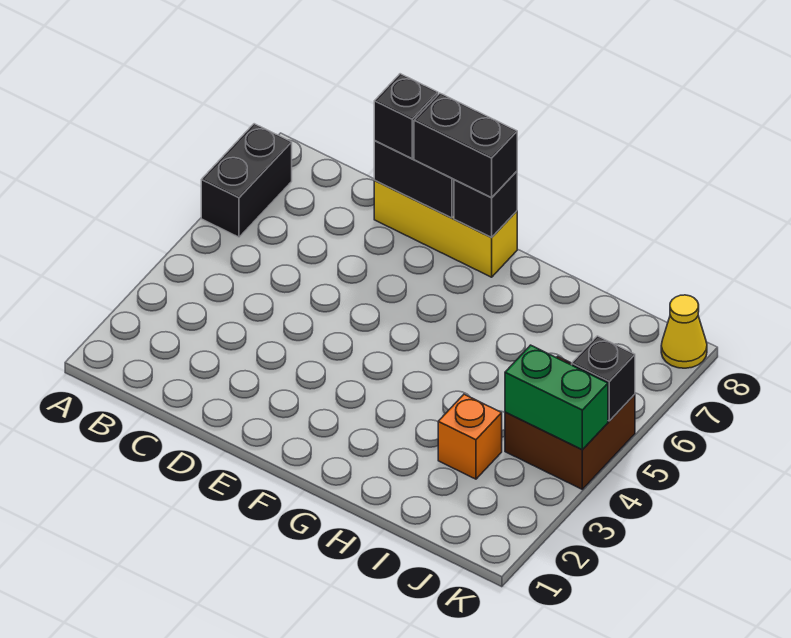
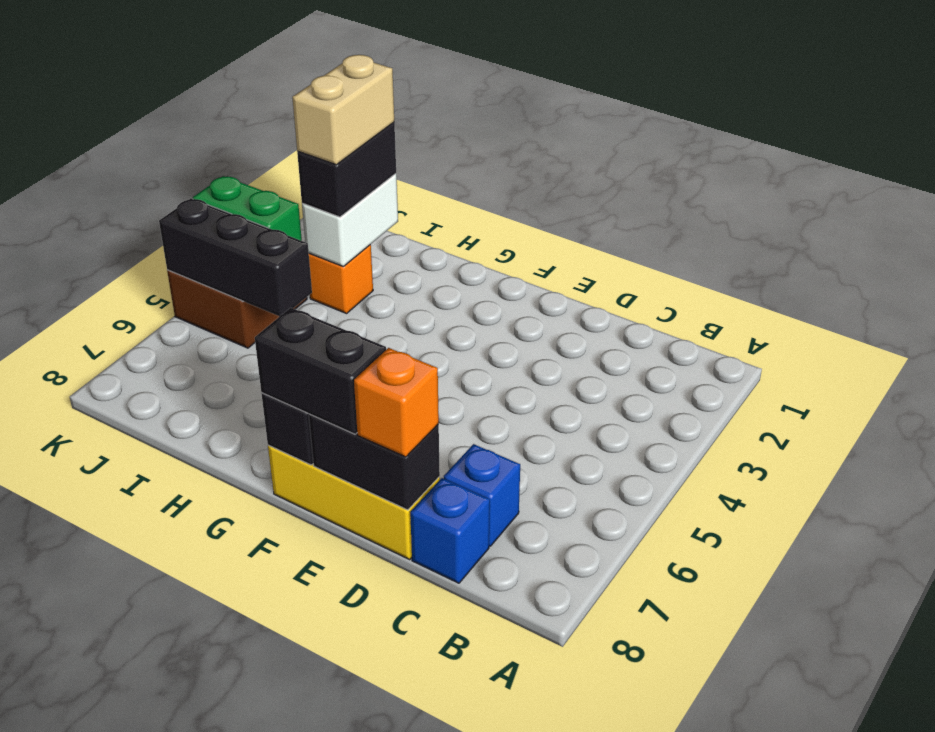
black 1x2 brick [201,124,292,237] -> black 1x2 brick moved to [297,122,396,217]
none -> blue 1x1 brick [444,444,520,546]
none -> blue 1x1 brick [410,478,490,583]
black 1x1 brick [374,74,438,158] -> orange 1x1 brick [354,348,439,457]
none -> white 1x2 brick [302,174,398,266]
none -> tan 1x2 brick [292,55,394,165]
black 1x1 brick [572,336,635,421] -> black 1x3 brick [159,199,312,316]
yellow 1x1 cone [661,295,707,368] -> none

